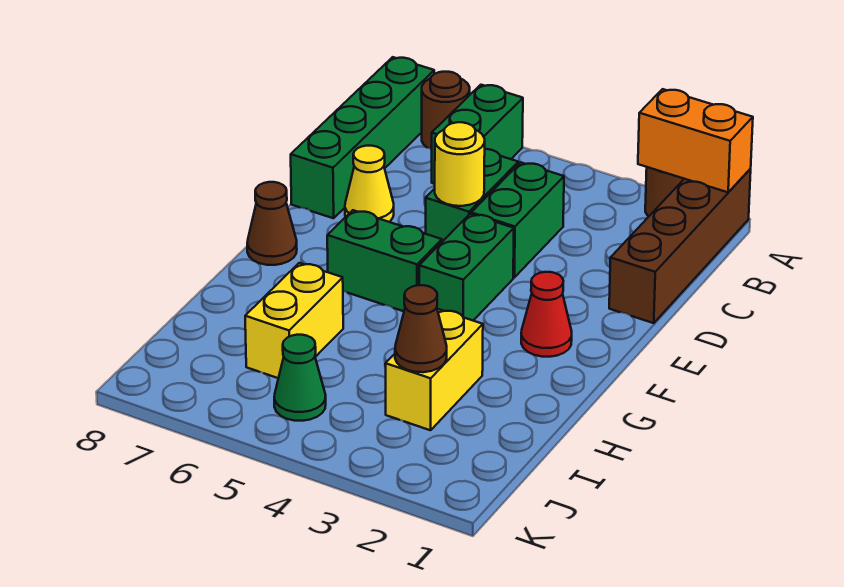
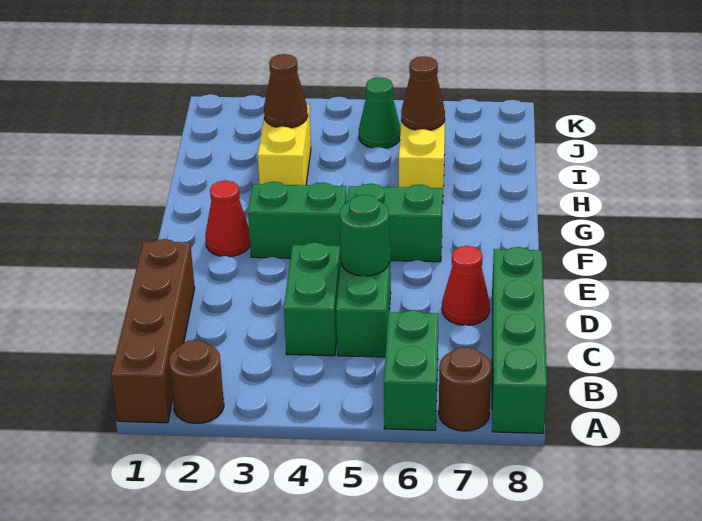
orange 1x2 brick [638,89,753,192] -> none
yellow 1x1 round brick [435,122,485,206] -> green 1x1 round brick [340,195,389,276]
yellow 1x1 cone [345,146,394,222] -> red 1x1 cone [442,246,490,325]
green 1x2 brick [419,214,514,320] -> green 1x2 brick turned to [248,182,347,259]
brown 1x1 cone [247,182,297,265] -> brown 1x1 cone moved to [401,56,445,130]

